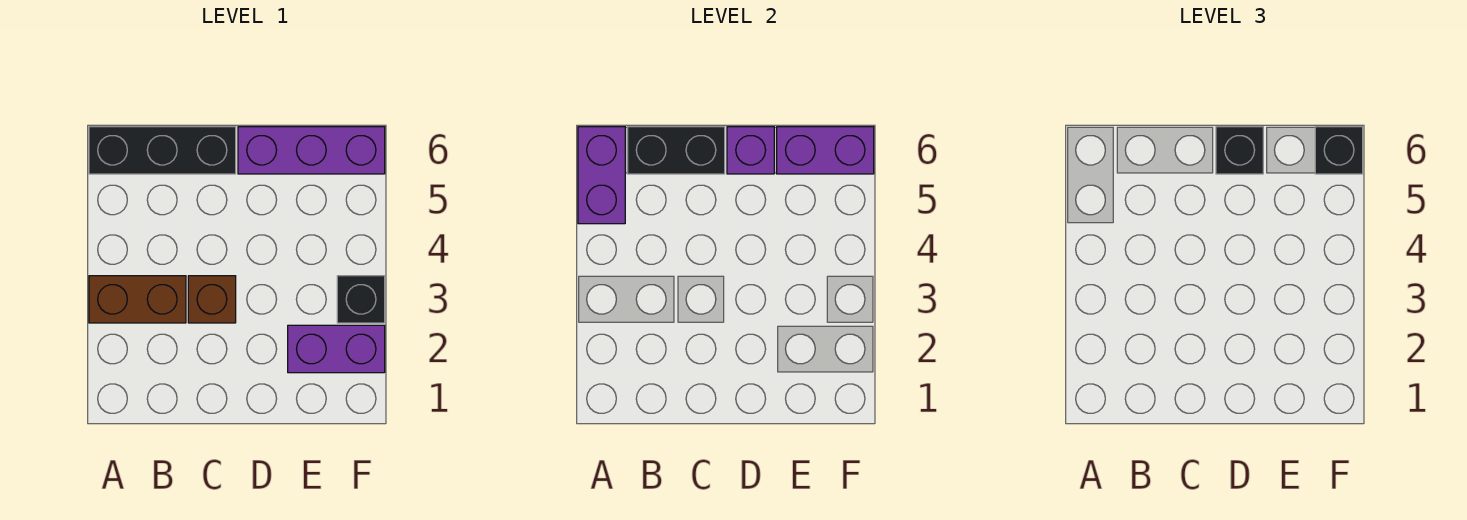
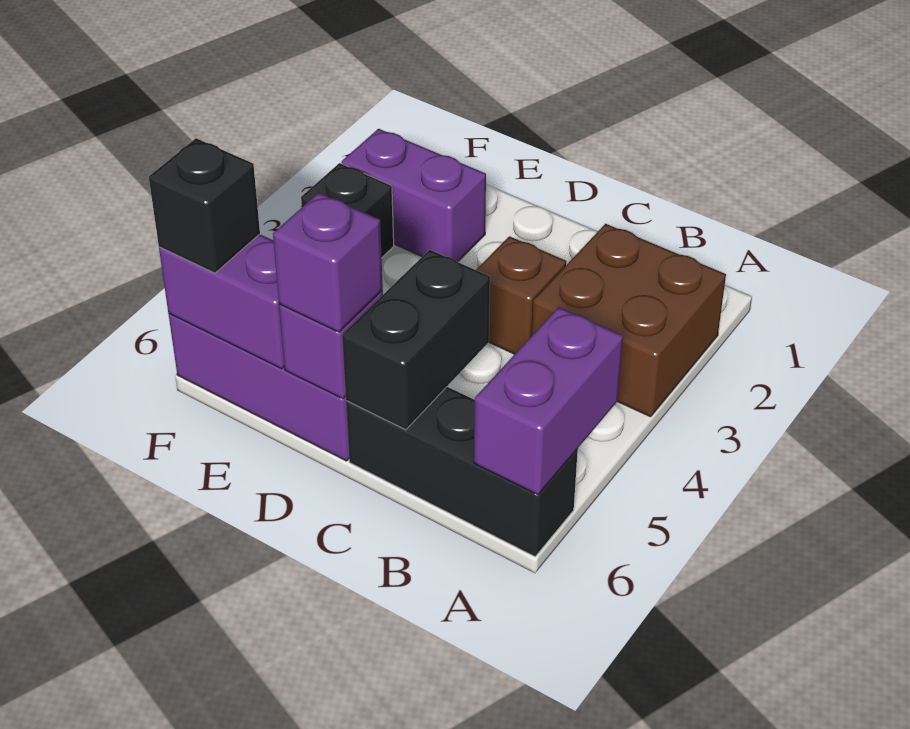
brown 1x2 brick [89,276,186,323] -> brown 2x2 brick [532,224,726,417]
black 1x2 brick [628,127,725,174] -> black 1x2 brick turned to [342,250,490,430]
black 1x1 brick [1216,127,1263,174] -> purple 1x1 brick [273,193,383,332]

